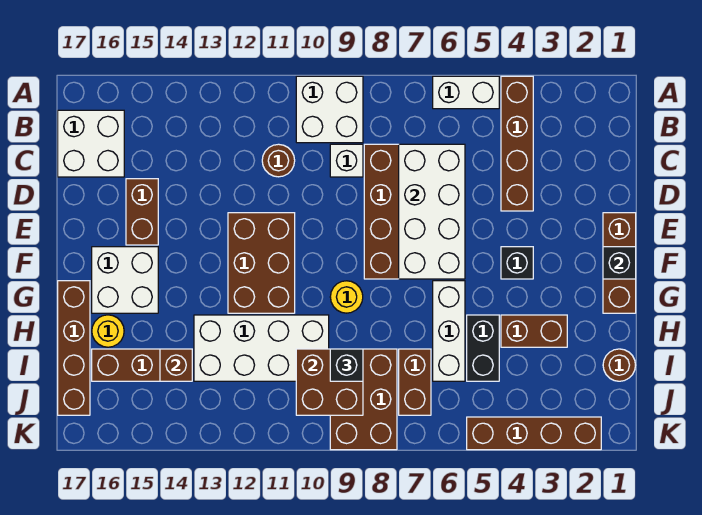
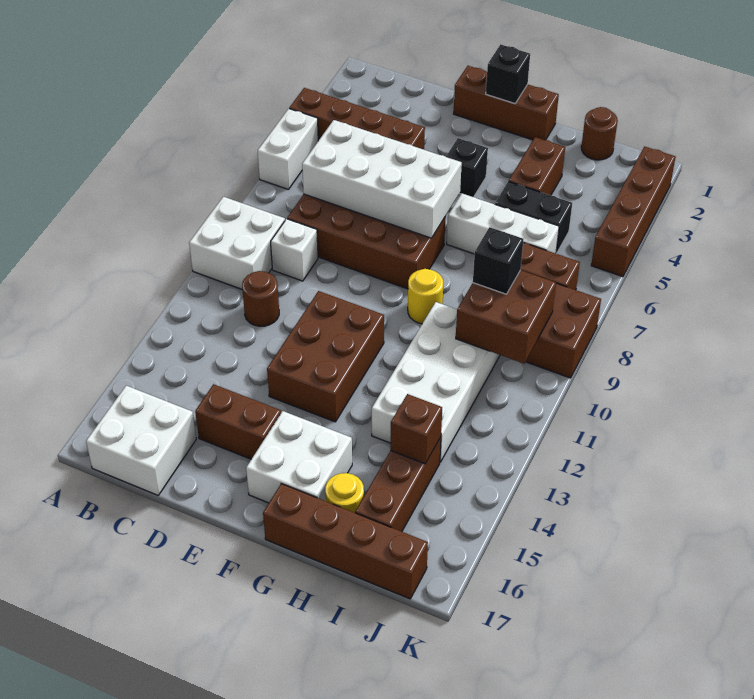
brown 2x3 brick [228,213,295,313] -> brown 2x3 brick turned to [267,291,384,422]

